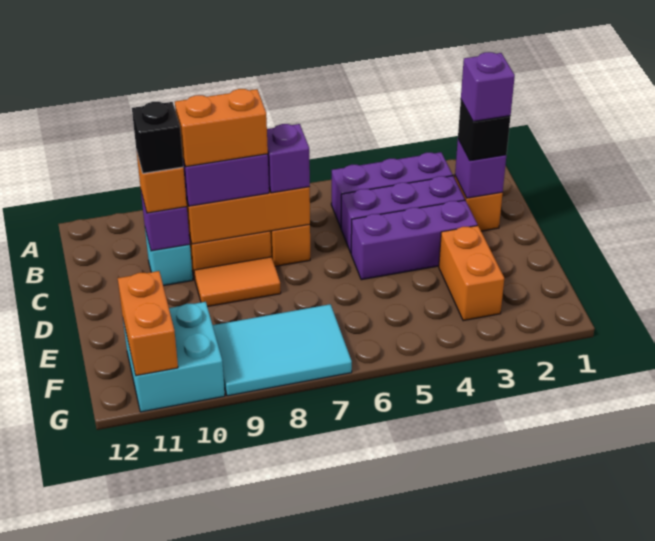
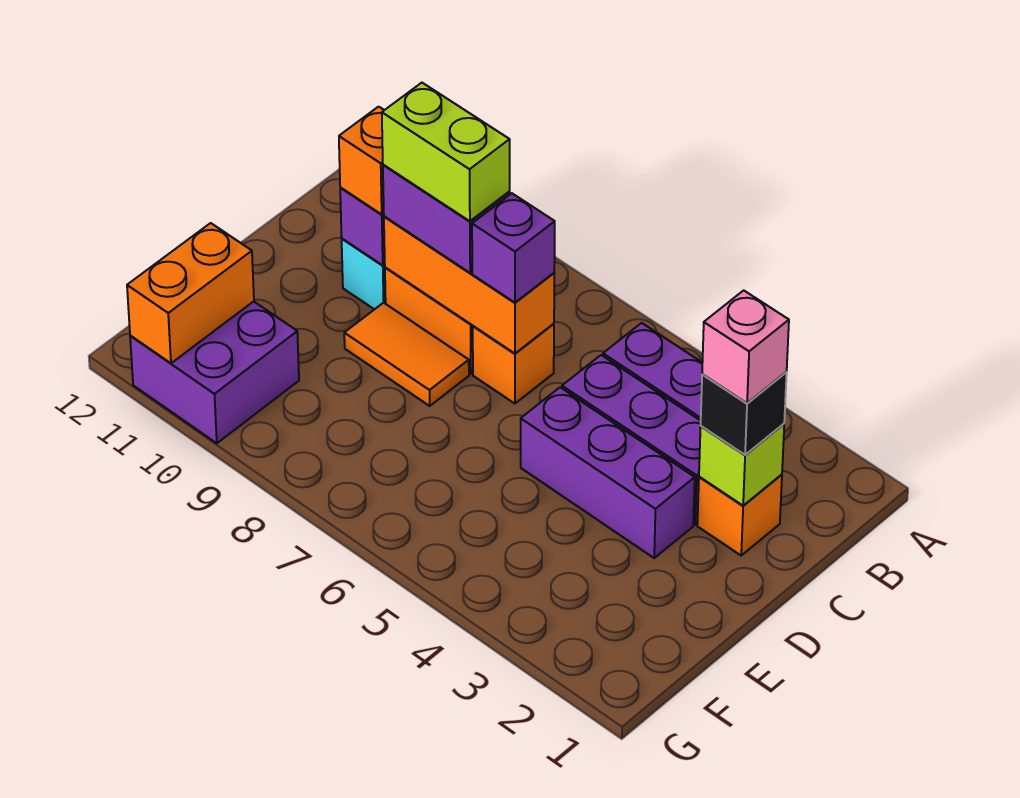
purple 1x1 brick [455,139,506,198] -> lime 1x1 brick [699,424,784,506]
purple 1x1 brick [461,52,515,121] -> pink 1x1 brick [702,290,789,403]
orange 1x2 brick [175,89,268,167] -> lime 1x2 brick [382,83,510,221]
black 1x1 brick [132,102,183,173] -> none
orange 1x2 brick [439,226,504,321] -> none
cyan 2x3 tile [213,304,352,396] -> none
cyan 2x2 brick [123,302,225,412] -> purple 2x2 brick [130,301,299,443]

